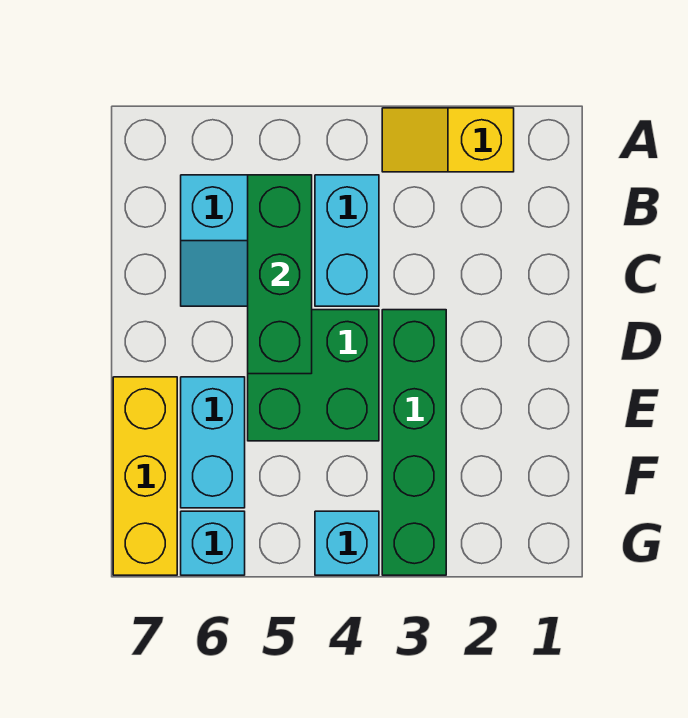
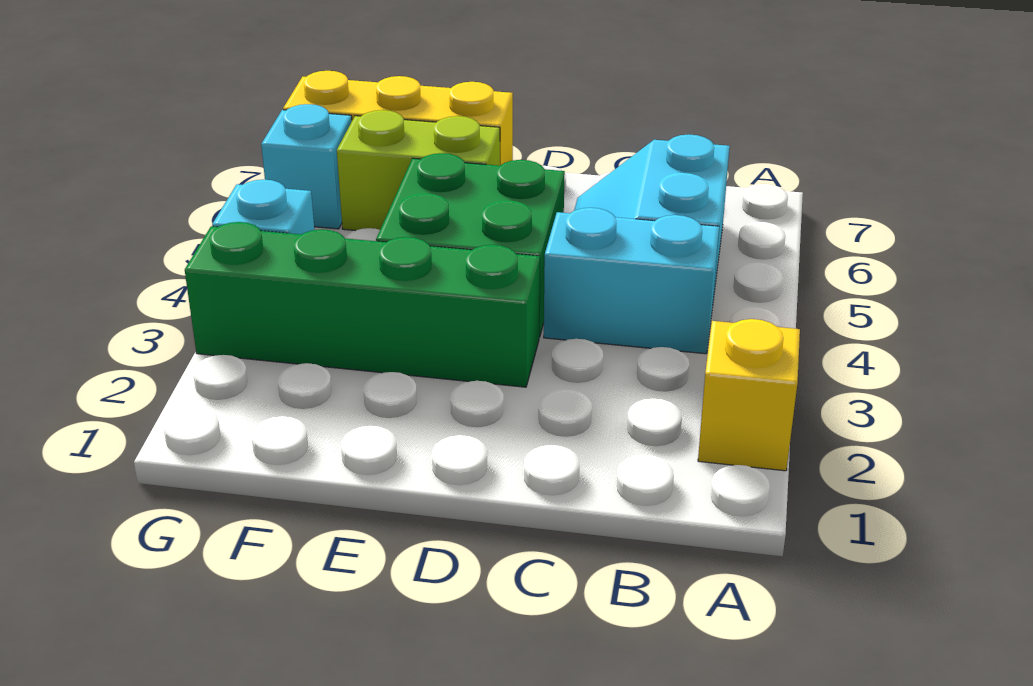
green 1x3 brick [248,175,312,374] -> none
cyan 1x2 brick [181,377,245,508] -> lime 1x2 brick [337,110,500,231]

